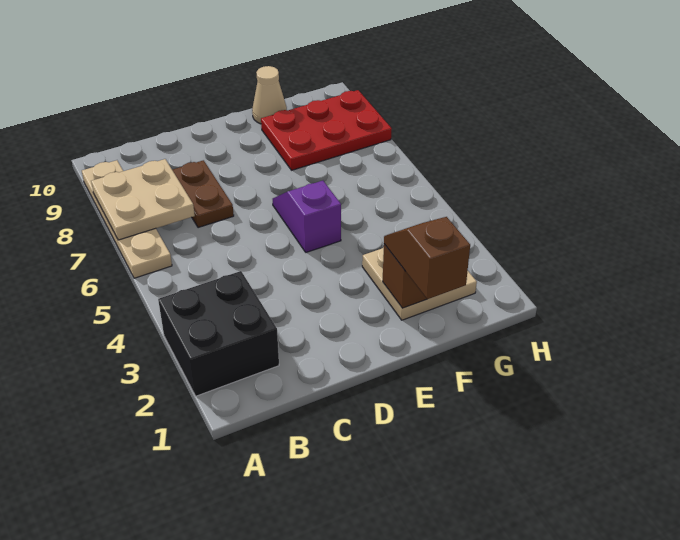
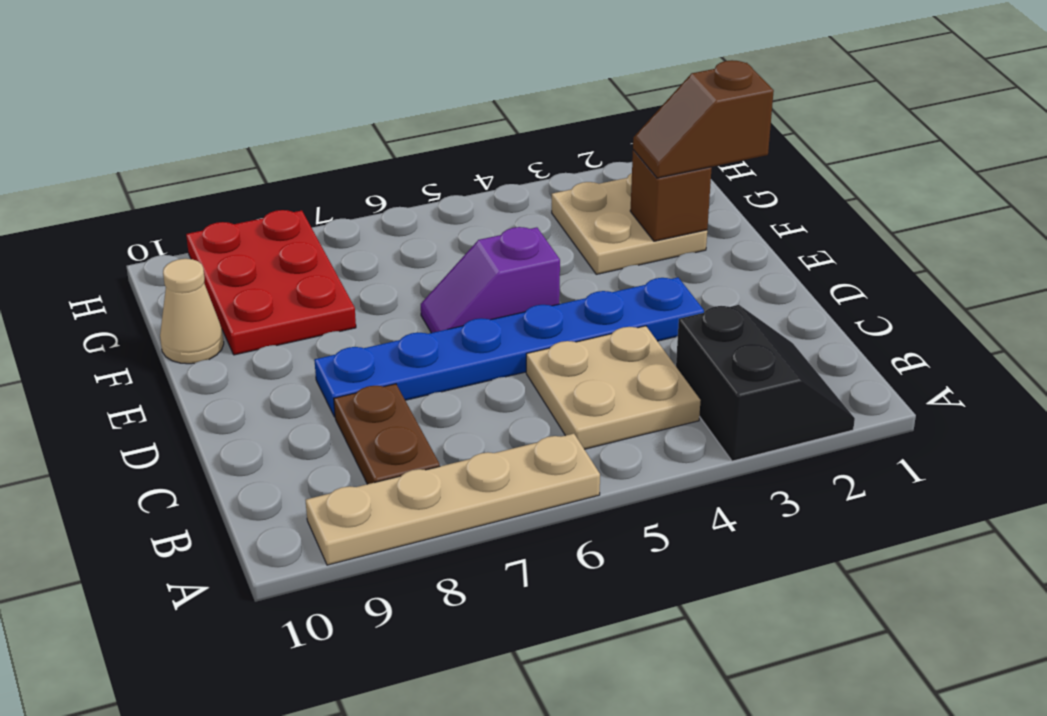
black 2x2 brick [158,271,279,396] -> black 2x2 slope [676,305,855,461]
tan 2x2 plate [91,159,195,240] -> tan 2x2 plate moved to [526,326,701,449]
brown 1x2 plate [173,160,234,228] -> brown 1x2 plate turned to [334,384,440,484]
none -> blue 1x6 plate [314,278,704,417]

